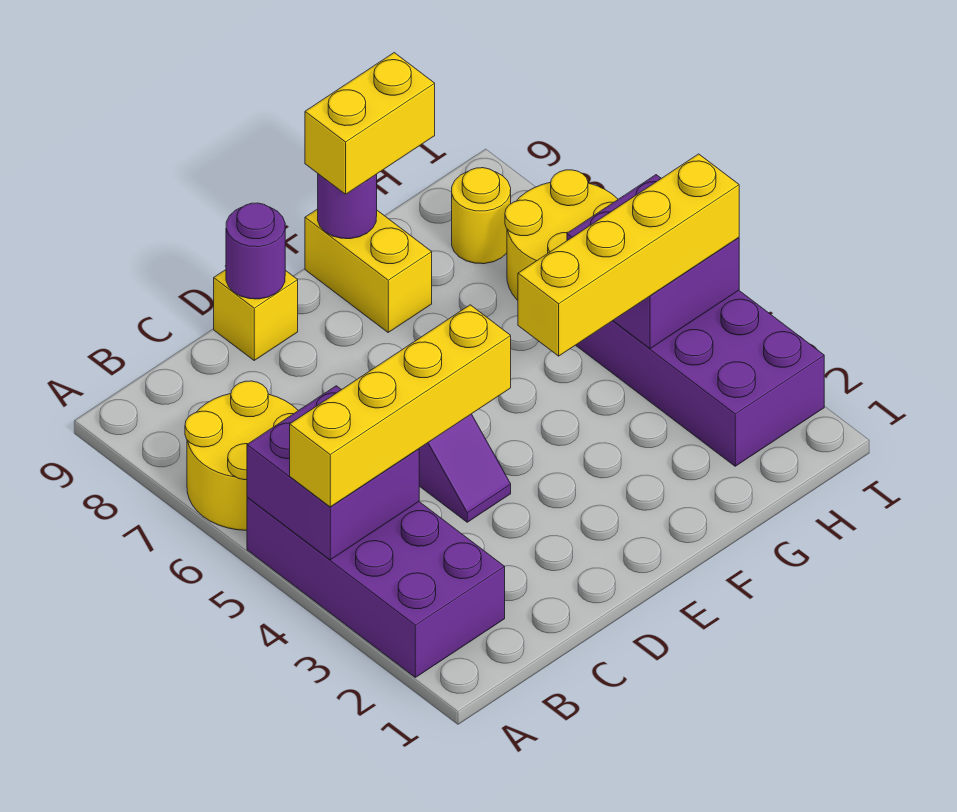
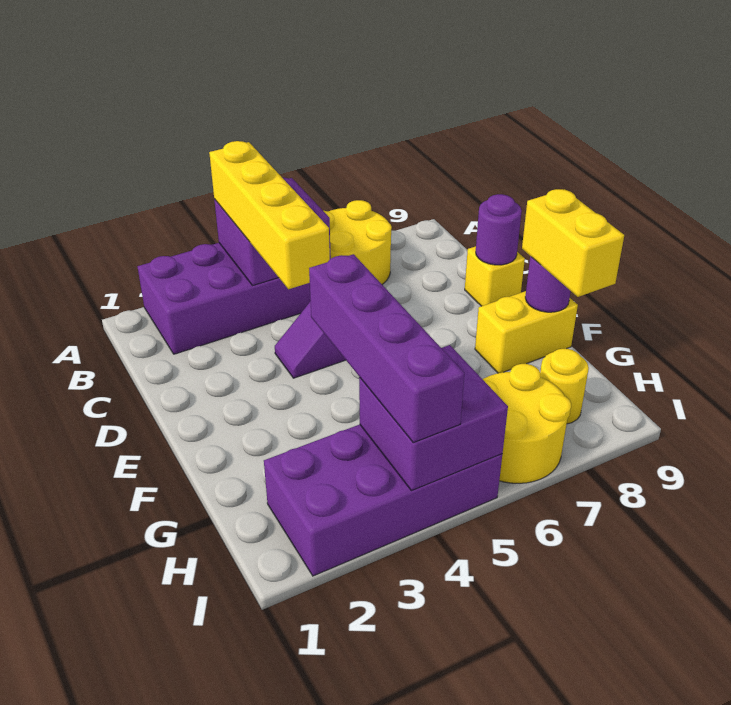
yellow 1x4 brick [518,154,739,356] -> purple 1x4 brick [309,254,464,443]

